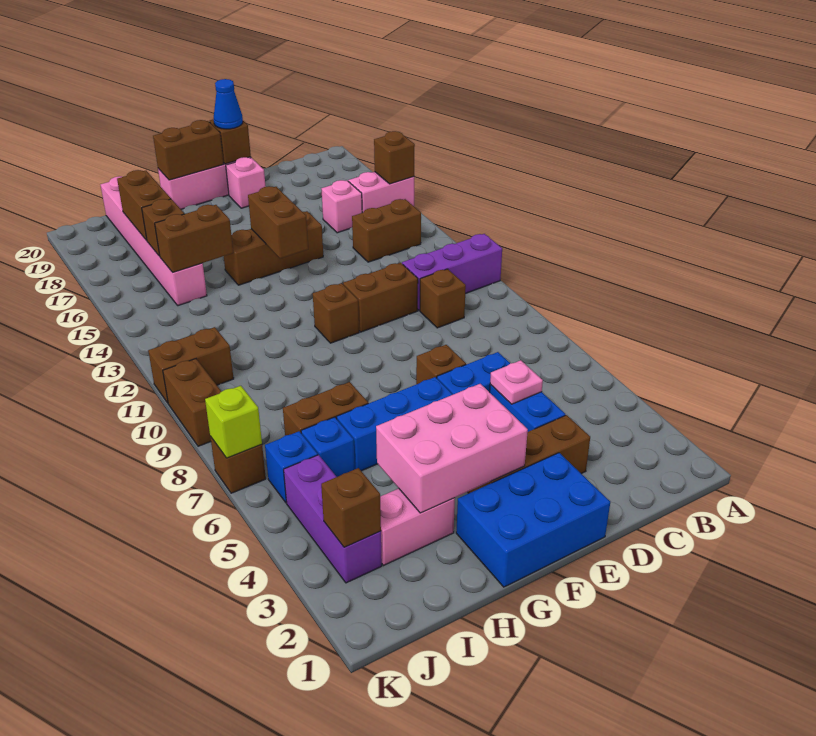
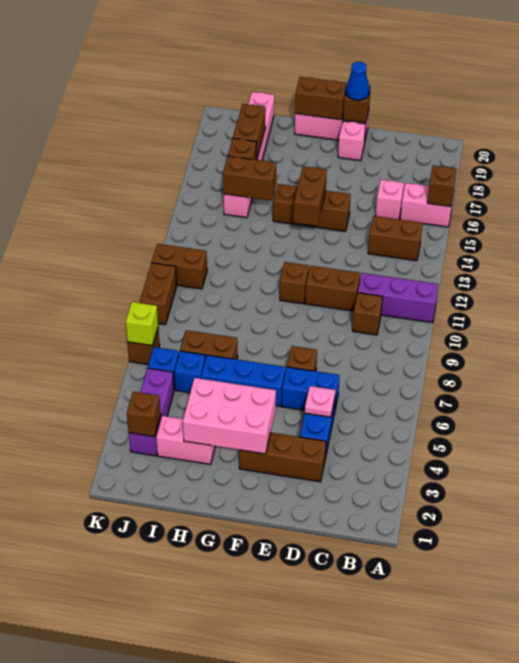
blue 2x3 brick [456,453,610,587] -> none

